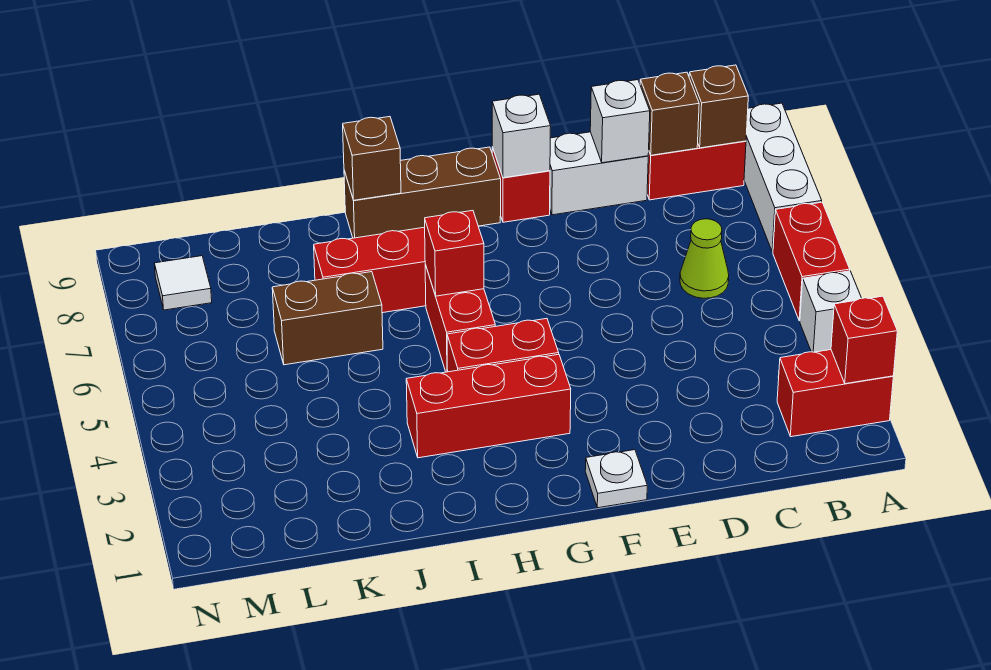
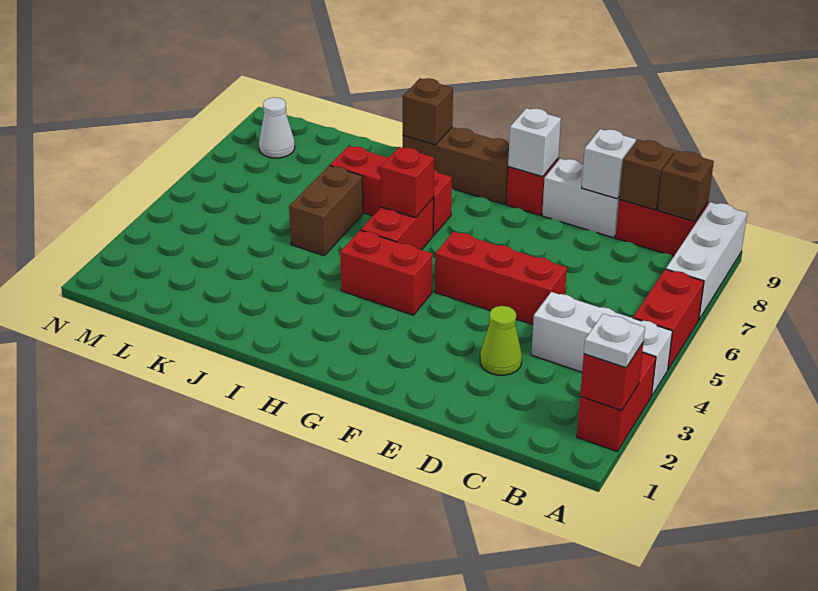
red 1x2 brick [777,350,893,437] -> red 1x2 brick turned to [577,353,656,451]
white 1x1 brick [800,271,861,352] -> white 1x3 brick [531,292,672,396]
lime 1x1 cone [680,219,729,298] -> lime 1x1 cone moved to [480,306,522,375]
white 1x1 plate [585,450,647,508] -> white 1x1 plate moved to [584,314,645,368]
red 1x3 brick [406,354,571,458] -> red 1x3 brick moved to [435,232,567,325]
brown 1x2 brick [272,272,383,365] -> brown 1x2 brick turned to [289,166,363,256]
white 1x1 tile [154,256,212,310] -> white 1x1 cone [259,97,295,158]

